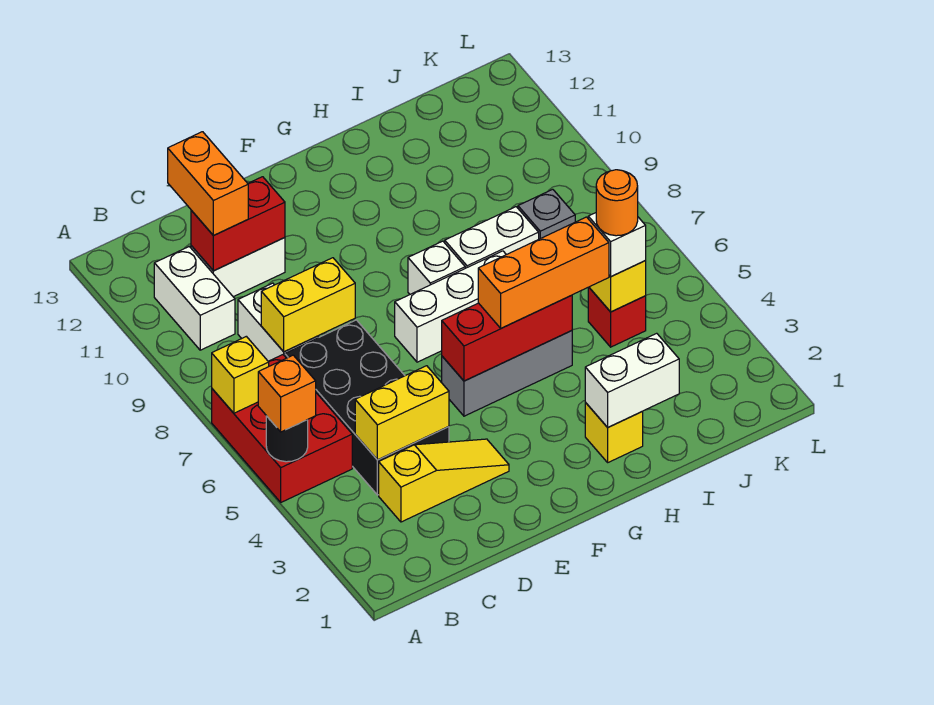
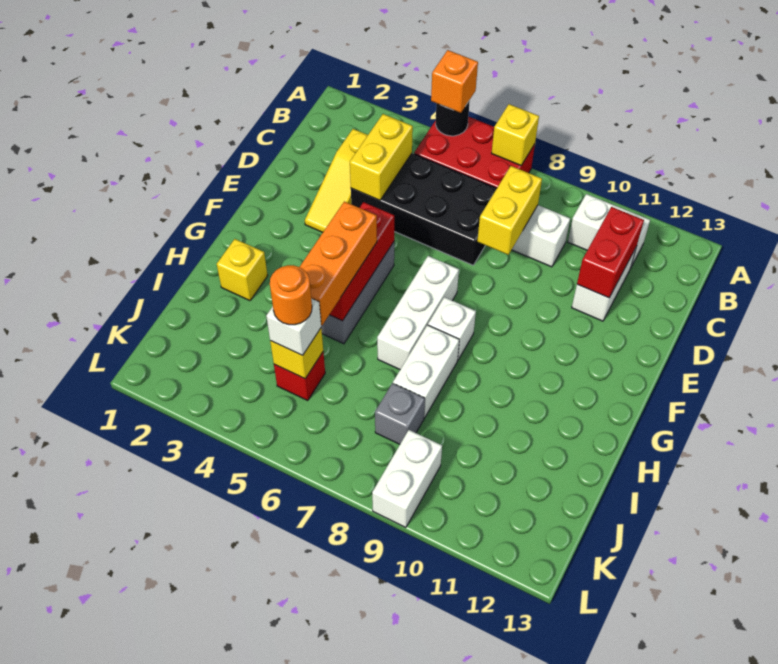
orange 1x2 brick [168,132,248,236] -> none
white 1x2 brick [585,333,679,427] -> white 1x2 brick moved to [372,430,442,528]

